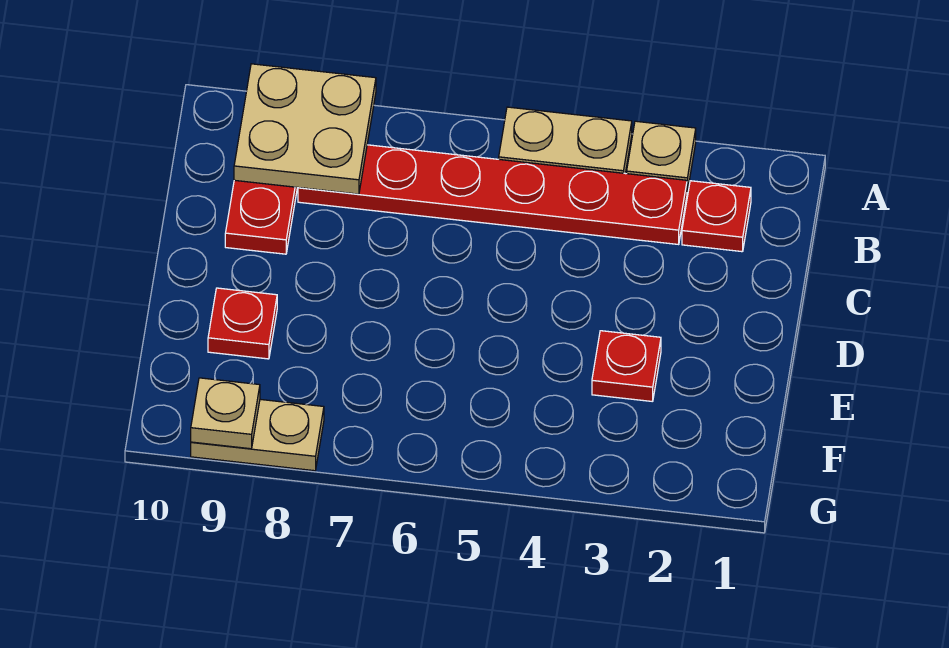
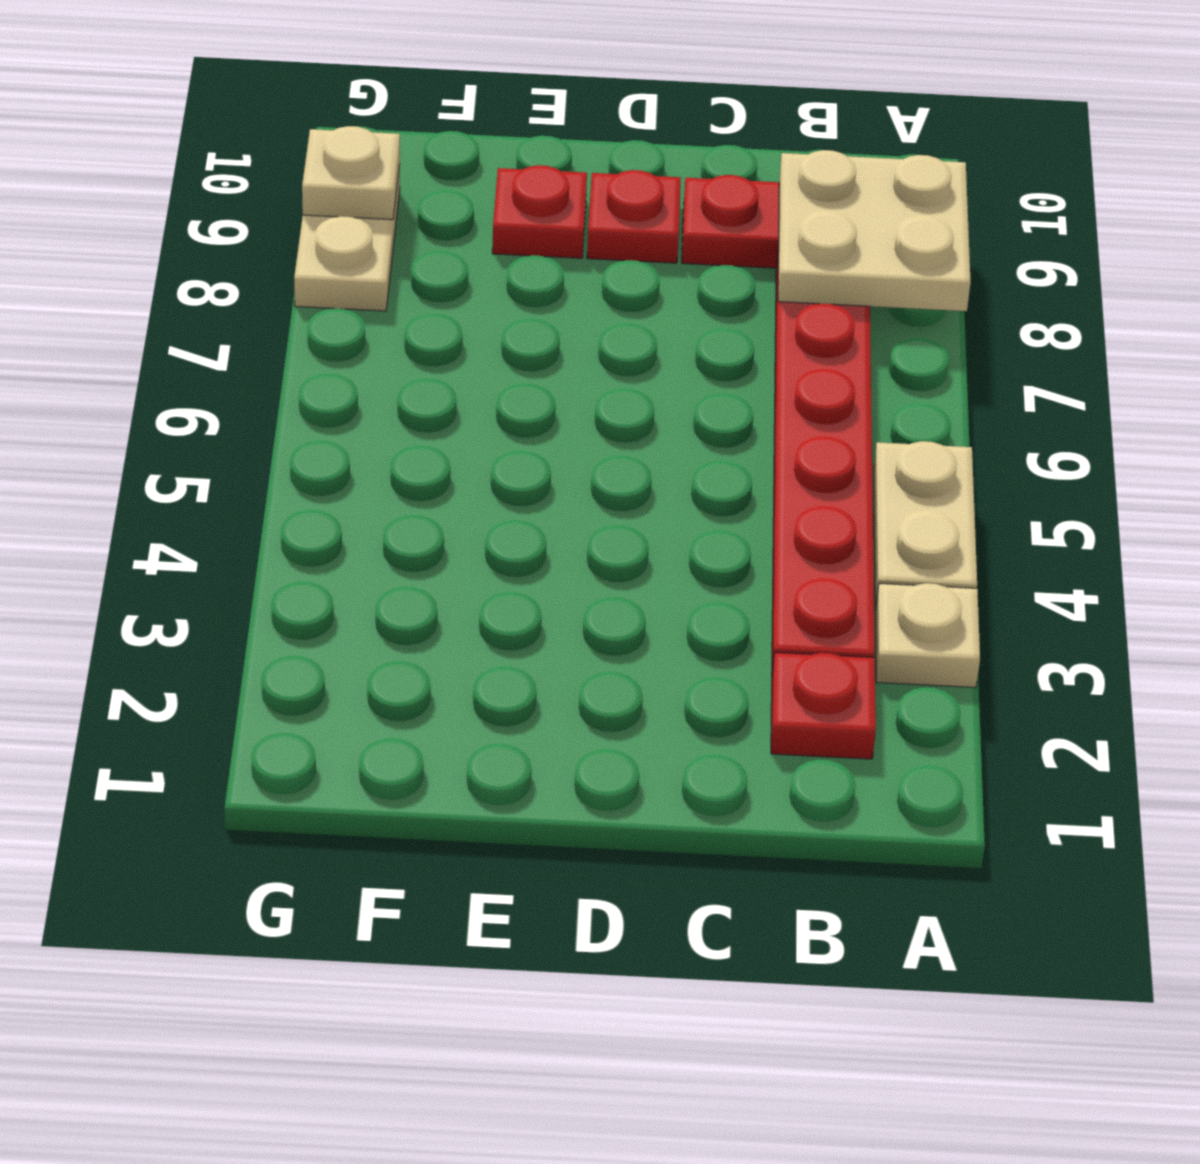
red 1x1 plate [592,331,661,402] -> red 1x1 plate moved to [587,170,681,263]

